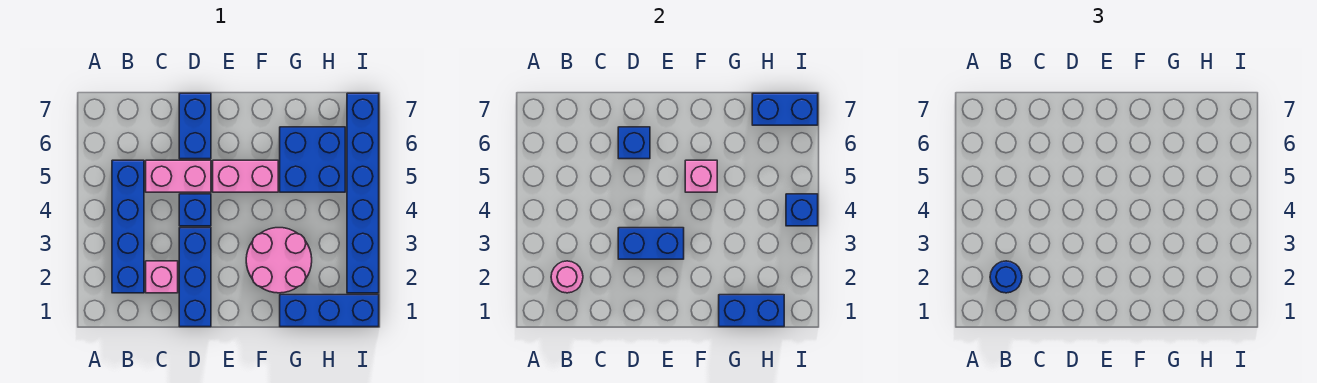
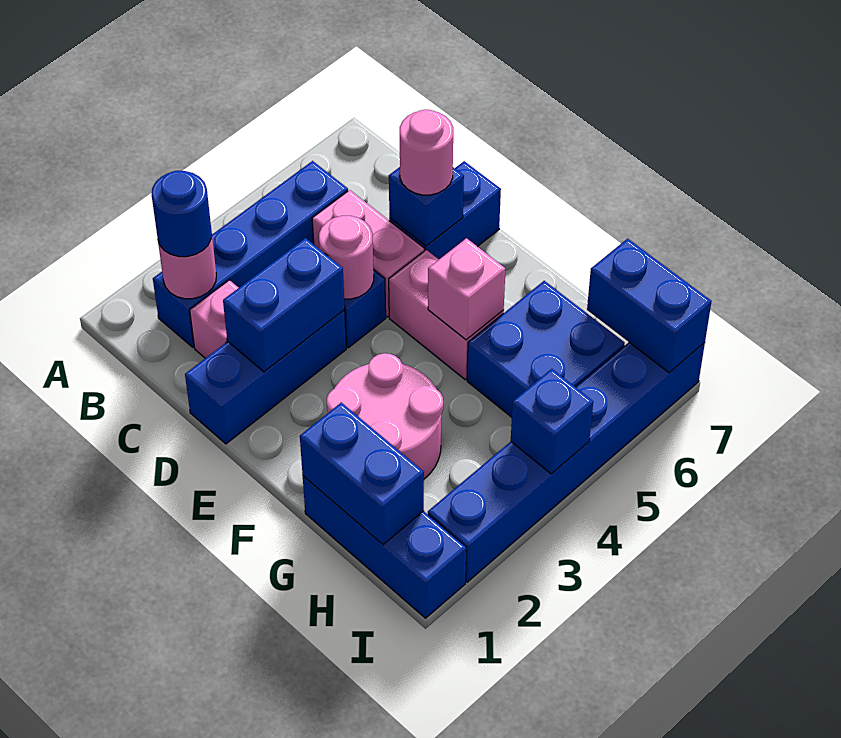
blue 1x2 brick [618,228,684,259] -> blue 1x2 brick turned to [223,238,345,372]
none -> pink 1x1 round brick [319,216,374,299]
none -> pink 1x1 round brick [400,110,453,195]

